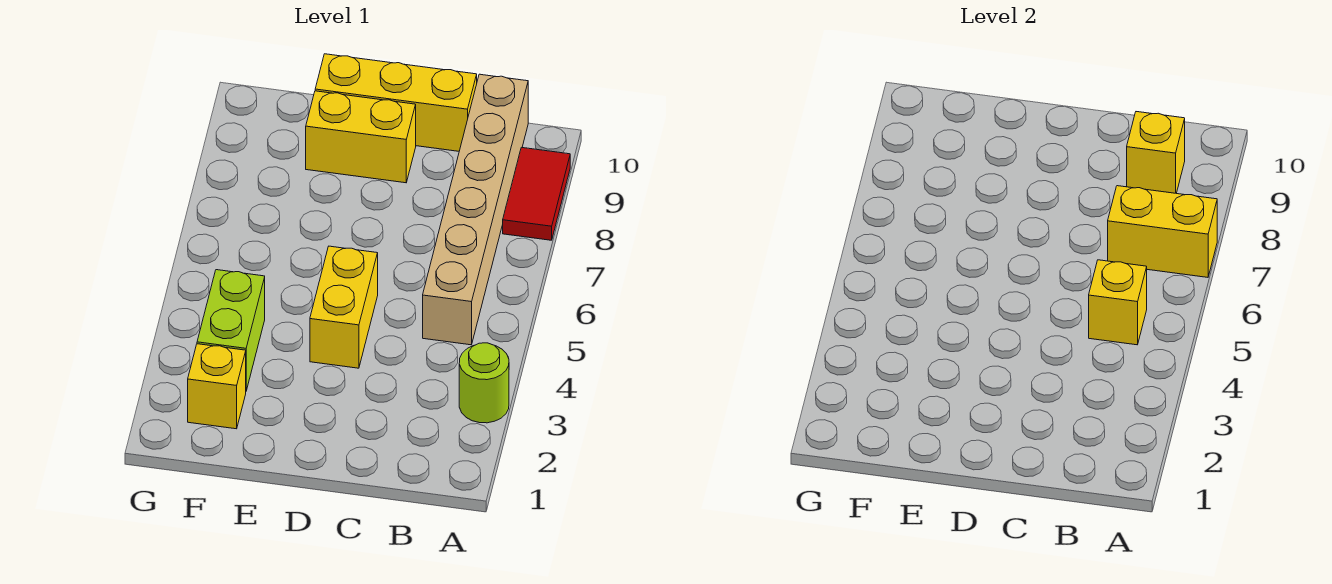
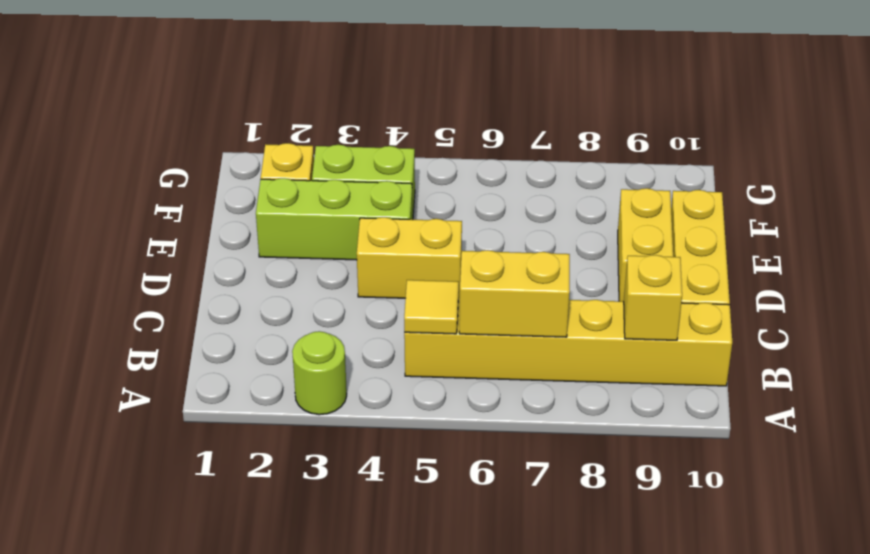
yellow 1x2 brick [1108,186,1217,277] -> yellow 1x2 brick turned to [459,250,570,337]
red 1x2 tile [503,147,570,240] -> none
tan 1x6 brick [423,74,528,345] -> yellow 1x6 brick [404,297,732,386]
yellow 1x1 brick [1089,260,1147,345] -> yellow 1x1 tile [404,280,459,334]
none -> lime 1x3 brick [256,178,412,260]

